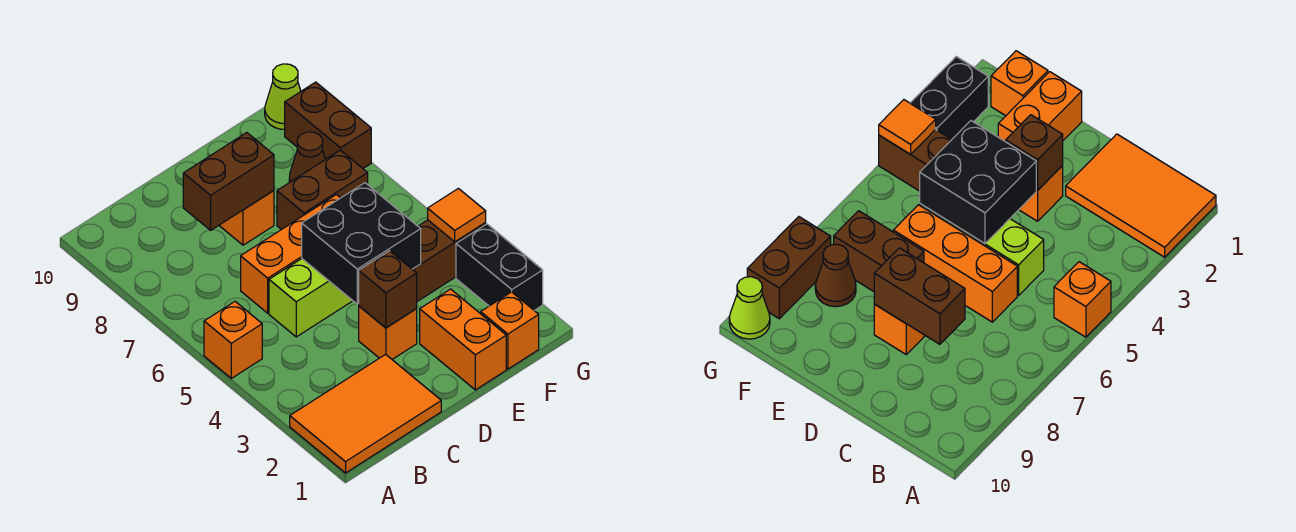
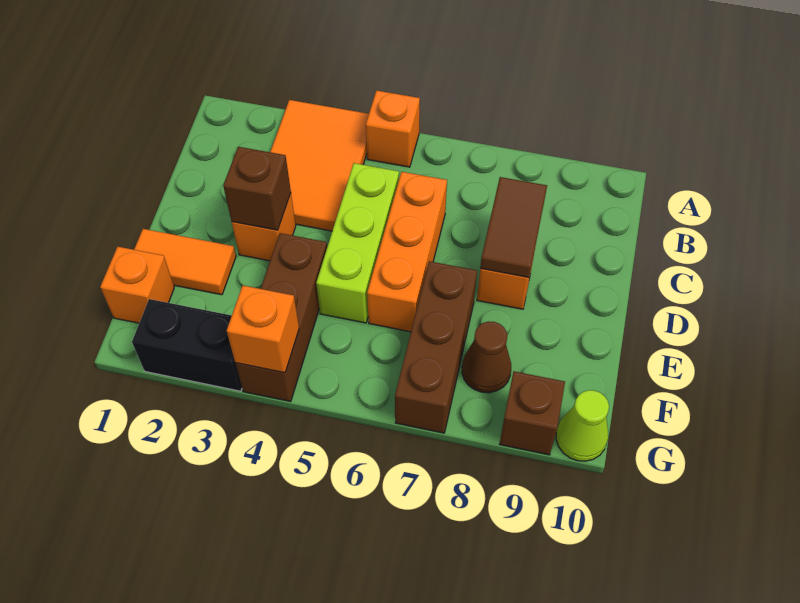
orange 2x3 tile [290,354,441,473] -> orange 2x3 tile moved to [270,100,369,231]
brown 1x2 brick [183,133,274,230] -> brown 1x2 tile [480,177,547,278]
black 2x2 brick [302,183,421,304] -> none
orange 1x2 brick [420,289,506,390] -> orange 1x2 tile [134,229,236,295]
brown 1x2 brick [277,150,368,230] -> brown 1x3 brick [395,261,477,433]
orange 1x1 tile [428,188,486,242] -> orange 1x1 brick [227,285,299,373]
brown 1x2 brick [285,82,371,168] -> brown 1x1 brick [500,371,565,455]

